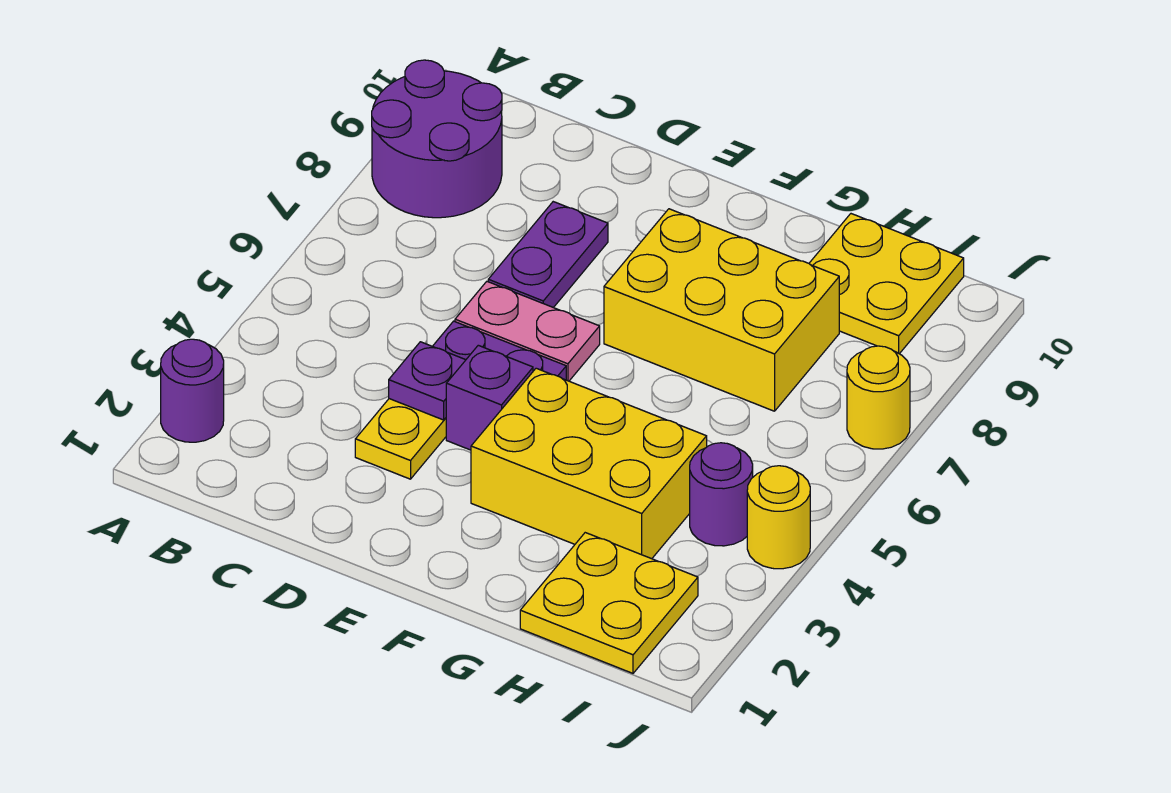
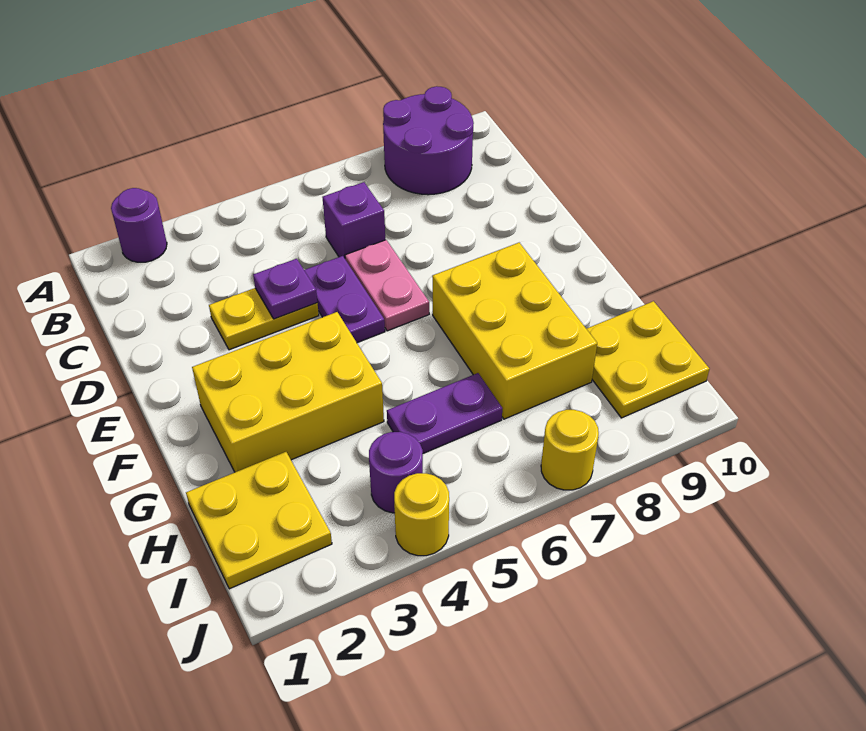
purple 1x2 plate [488,202,608,308] -> purple 1x2 plate moved to [387,373,502,453]
purple 1x1 brick [446,345,533,450] -> purple 1x1 brick moved to [322,182,385,258]
yellow 2x3 brick [471,368,707,559] -> yellow 2x3 brick turned to [192,312,384,472]

